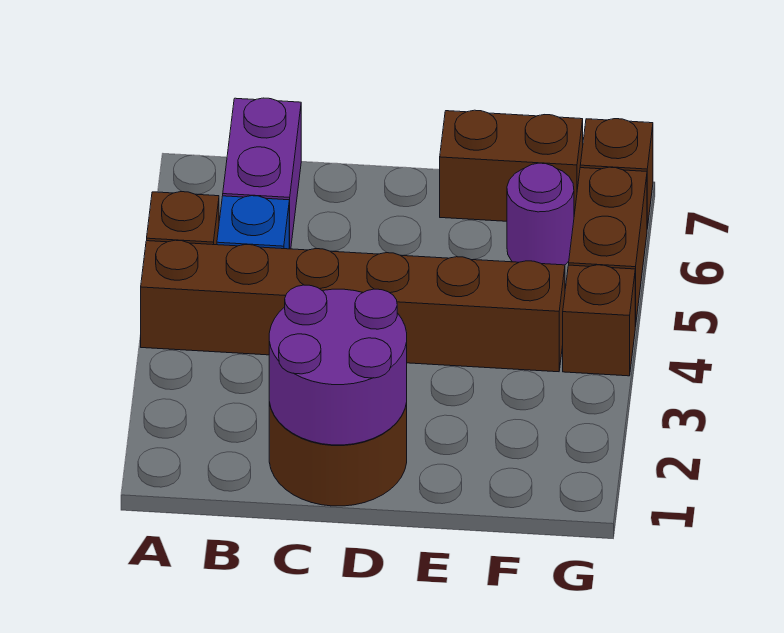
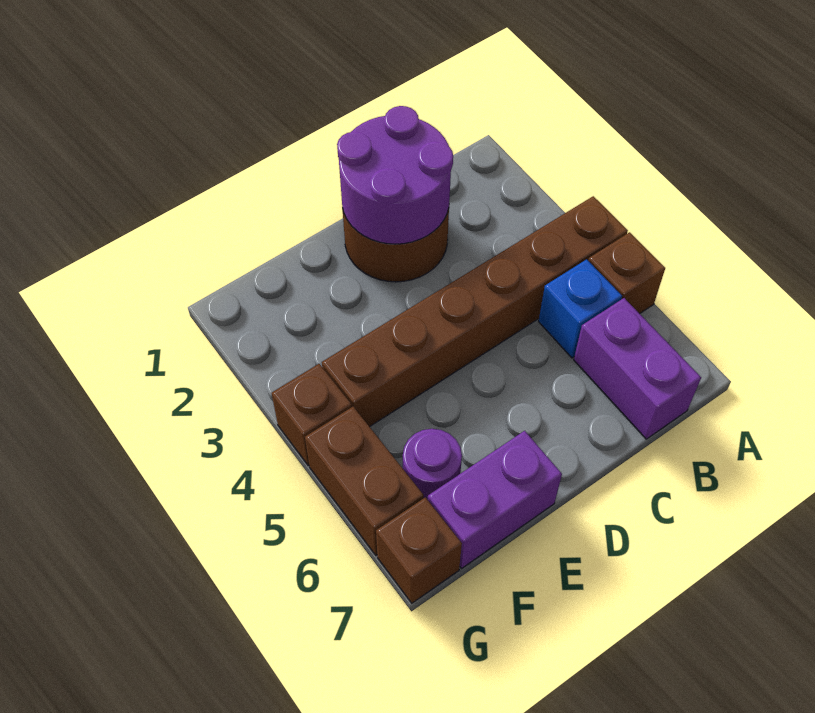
brown 1x2 brick [440,110,583,221] -> purple 1x2 brick [428,431,562,568]

